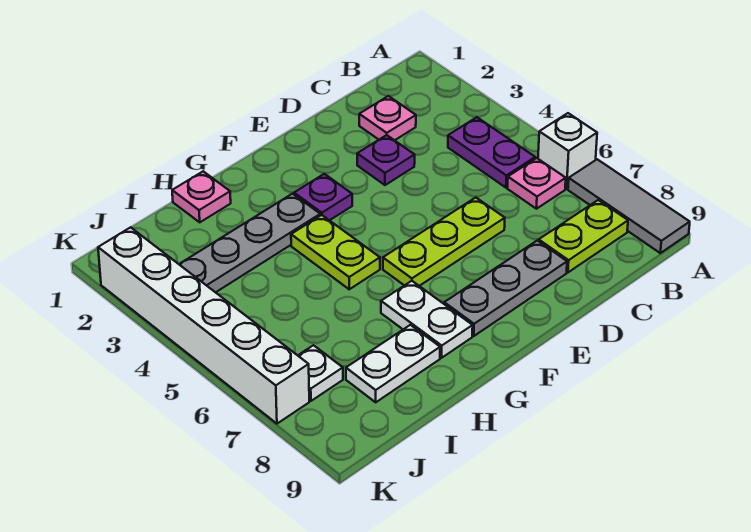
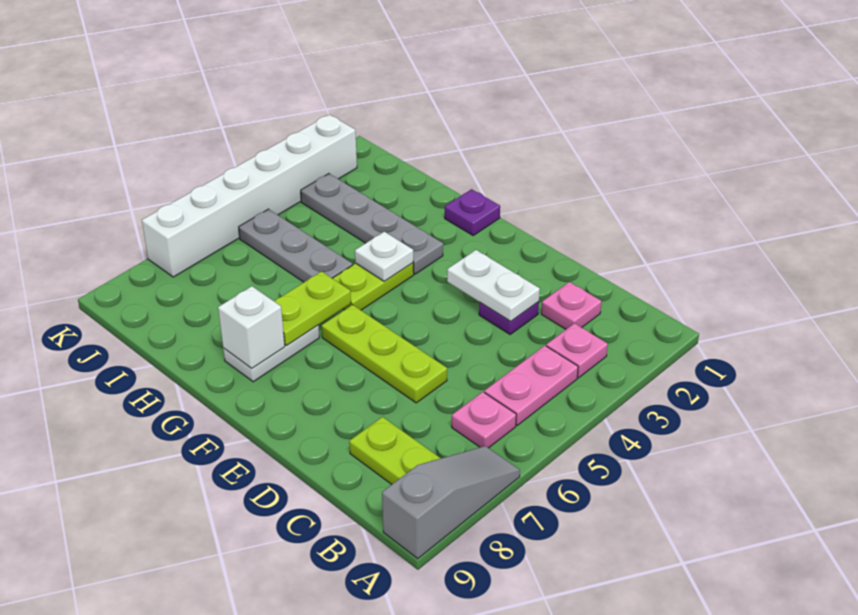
white 1x1 brick [538,113,597,189] -> white 1x1 brick moved to [218,286,285,368]
grey 1x3 tile [568,159,690,253] -> grey 1x3 slope [382,446,520,559]
purple 1x2 plate [448,117,535,188] -> pink 1x2 plate [484,346,578,425]
grey 1x3 plate [444,241,567,336] -> grey 1x3 plate moved to [239,209,353,282]
purple 1x1 plate [294,174,352,220] -> purple 1x1 plate moved to [445,189,500,235]
none -> lime 1x2 plate [274,271,351,346]
pink 1x1 plate [172,171,231,222] -> pink 1x1 plate moved to [546,323,608,378]
white 1x2 plate [346,325,440,402] -> white 1x2 plate moved to [447,250,540,321]
white 1x1 plate [298,345,343,401] -> white 1x1 plate moved to [355,232,413,281]

